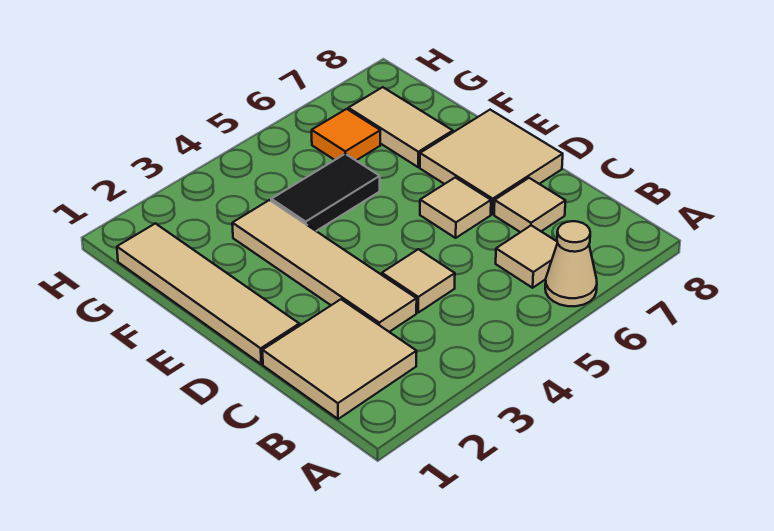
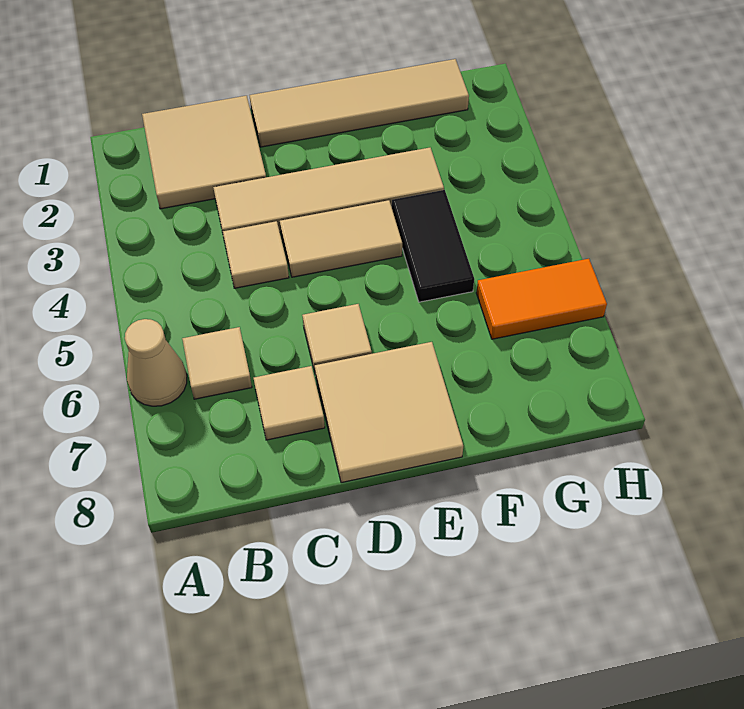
tan 1x2 tile [348,87,453,167] -> tan 1x2 tile moved to [280,200,402,277]
orange 1x1 tile [312,109,380,160] -> orange 1x2 tile [476,259,607,339]

